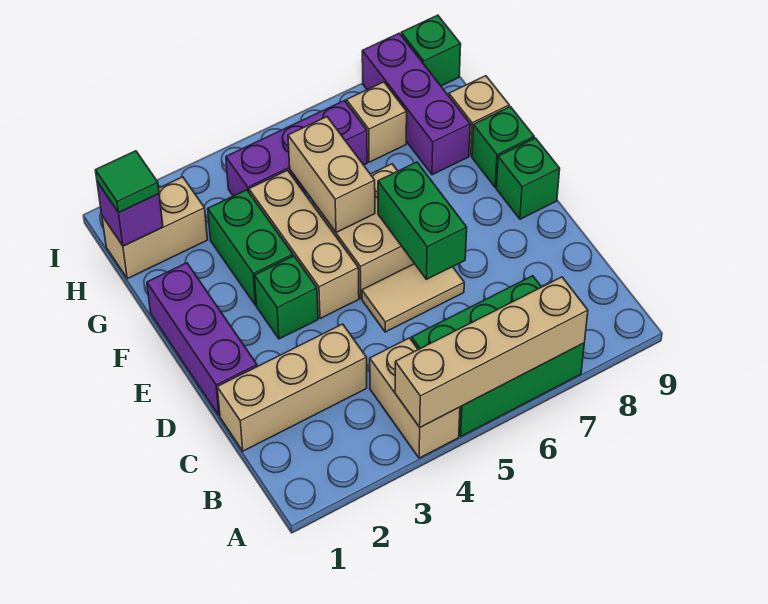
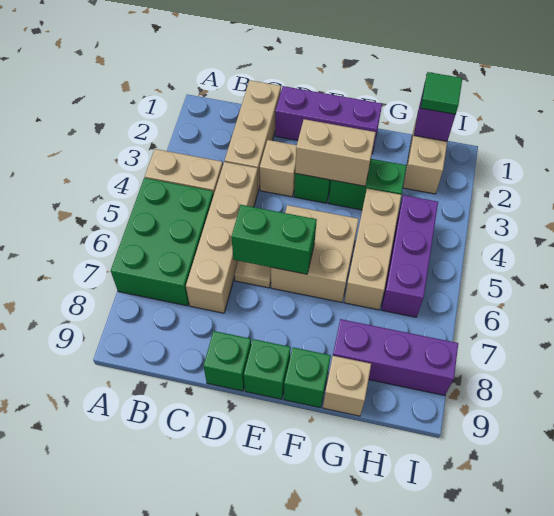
tan 1x4 brick [395,277,588,427] -> tan 1x4 brick moved to [186,162,258,313]
tan 1x3 brick [249,170,359,319] -> tan 1x3 brick turned to [344,188,401,310]
tan 1x2 brick [288,117,375,233] -> tan 1x2 brick moved to [295,119,376,186]
tan 1x1 brick [346,82,407,162] -> tan 1x1 brick moved to [260,140,297,197]
green 1x1 brick [401,15,461,86] -> green 1x1 brick moved to [203,331,251,391]

